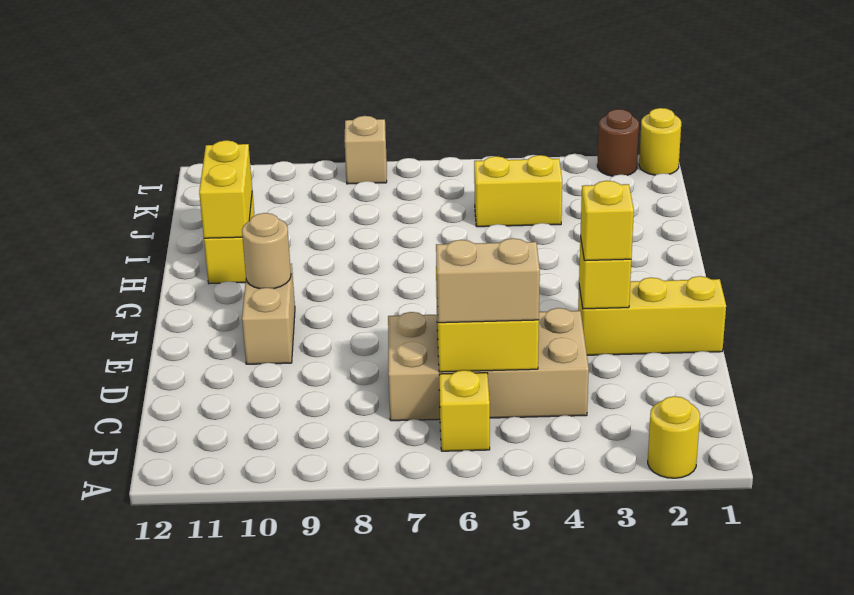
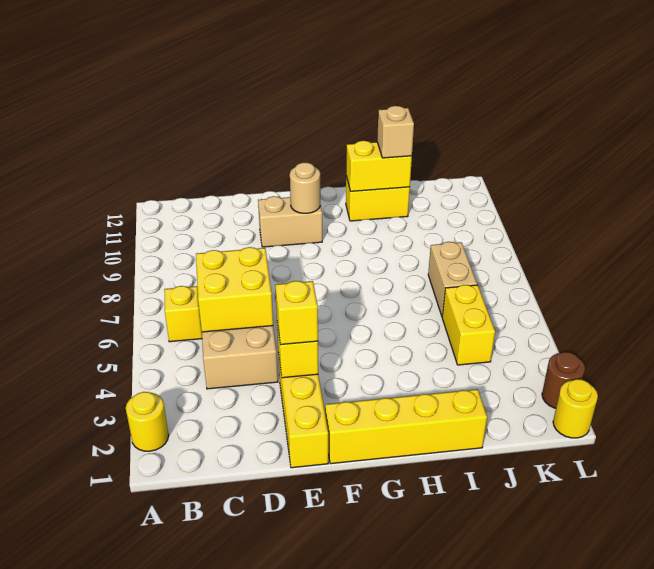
tan 1x2 brick [436,238,540,323] -> tan 1x2 brick moved to [428,242,477,316]
none -> yellow 1x4 brick [325,389,487,464]
tan 1x1 brick [345,116,387,184] -> tan 1x1 brick moved to [377,106,414,158]

